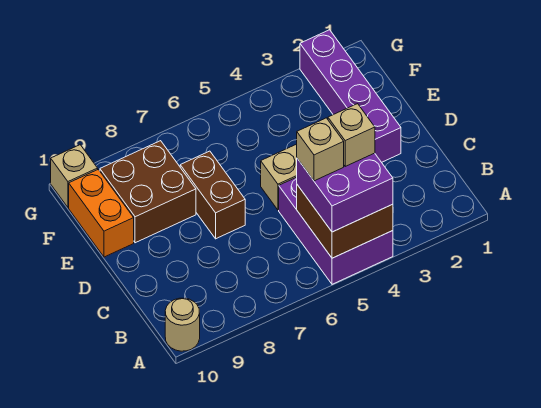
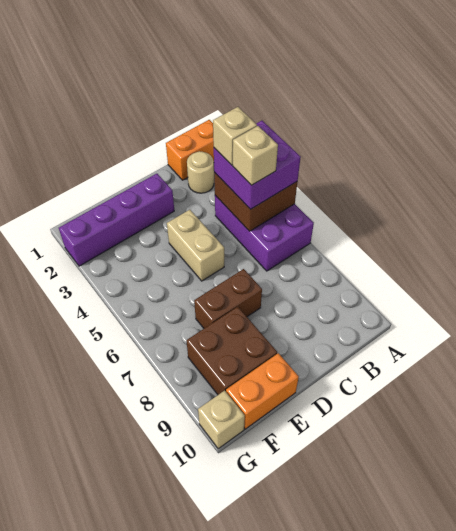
none -> orange 1x2 brick [166,120,214,180]
purple 2x3 brick [279,177,393,284] -> purple 2x3 brick turned to [215,195,314,271]
tan 1x1 round brick [165,298,200,351] -> tan 1x1 round brick moved to [187,151,214,193]

